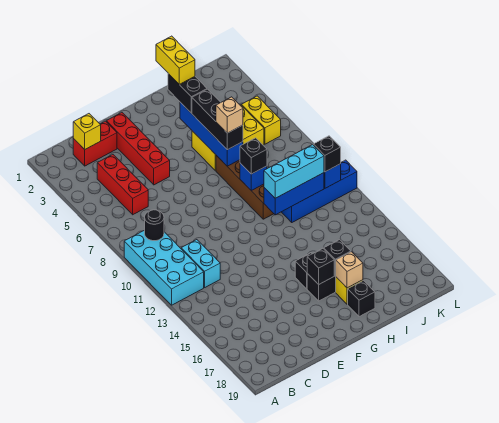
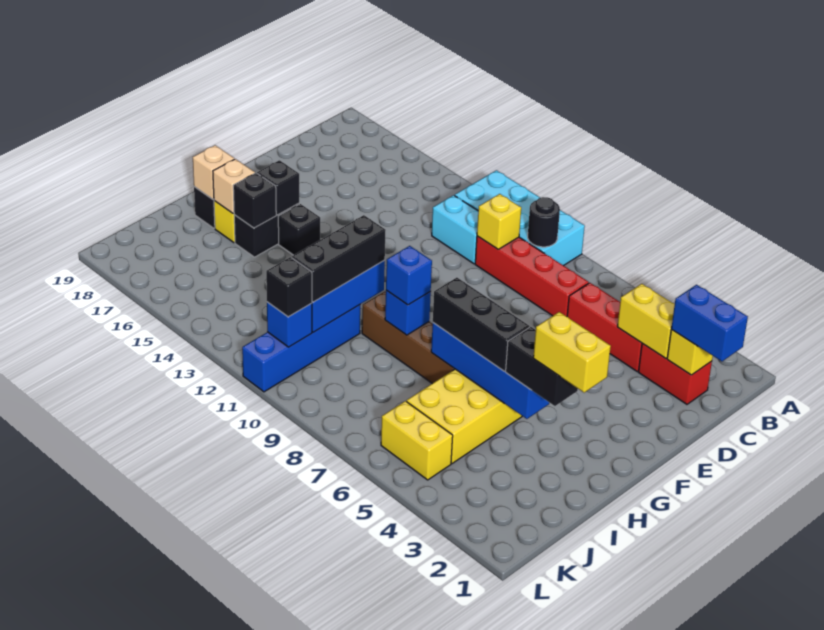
none -> blue 1x2 brick [671,285,748,361]
red 1x2 brick [73,121,117,166] -> red 1x2 brick turned to [639,344,712,404]
none -> yellow 1x2 brick [617,284,675,358]
none -> yellow 1x1 brick [477,194,521,249]
red 1x4 brick [106,113,170,185] -> red 1x4 brick moved to [475,236,589,316]
tan 1x1 brick [216,97,243,133] -> tan 1x1 brick moved to [193,145,234,199]
black 1x1 brick [240,138,267,174] -> blue 1x1 brick [386,246,432,305]
cyan 1x3 brick [264,145,324,198] -> black 1x3 brick [292,215,386,302]

